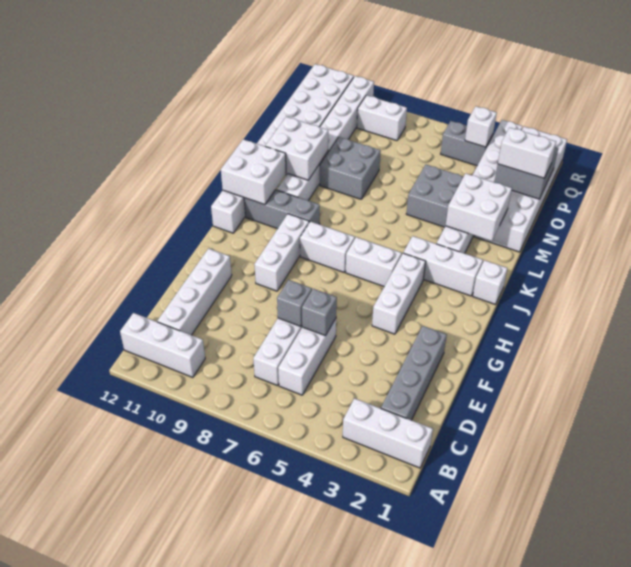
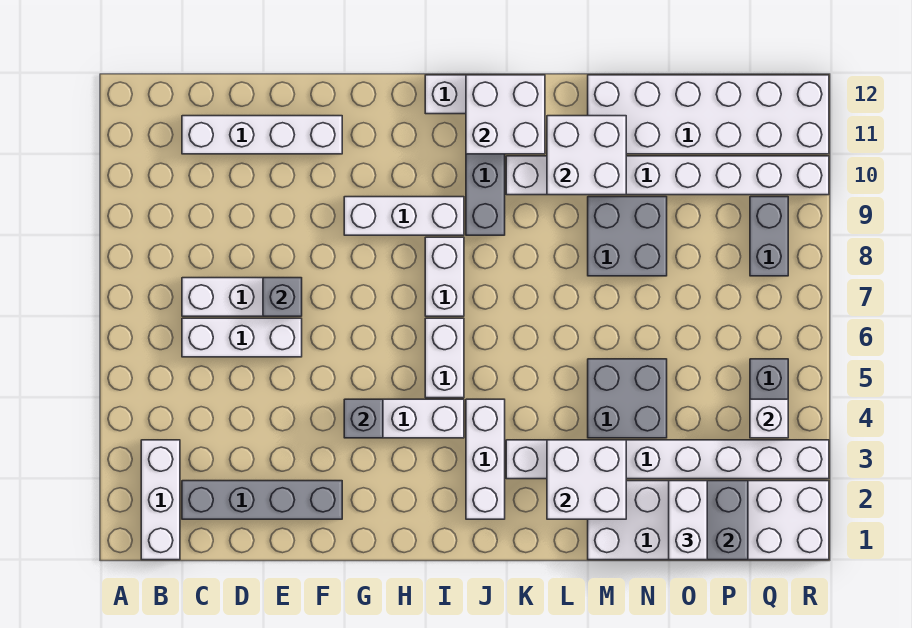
white 1x3 brick [120,313,205,377] -> none
grey 1x1 brick [302,289,337,336] -> grey 1x1 brick moved to [344,399,383,438]
white 1x1 brick [473,260,507,304] -> none
white 1x2 brick [357,95,407,141] -> grey 1x2 brick [750,197,788,276]

